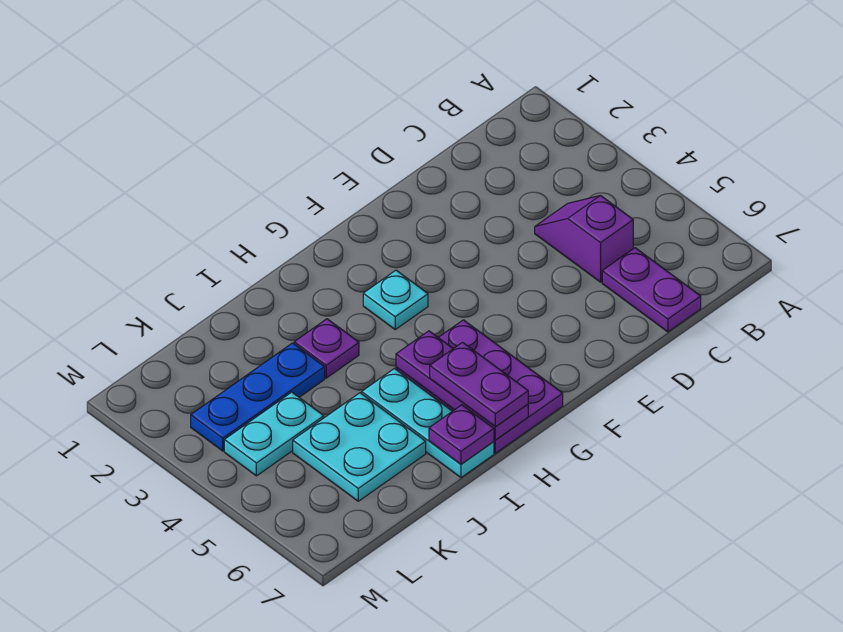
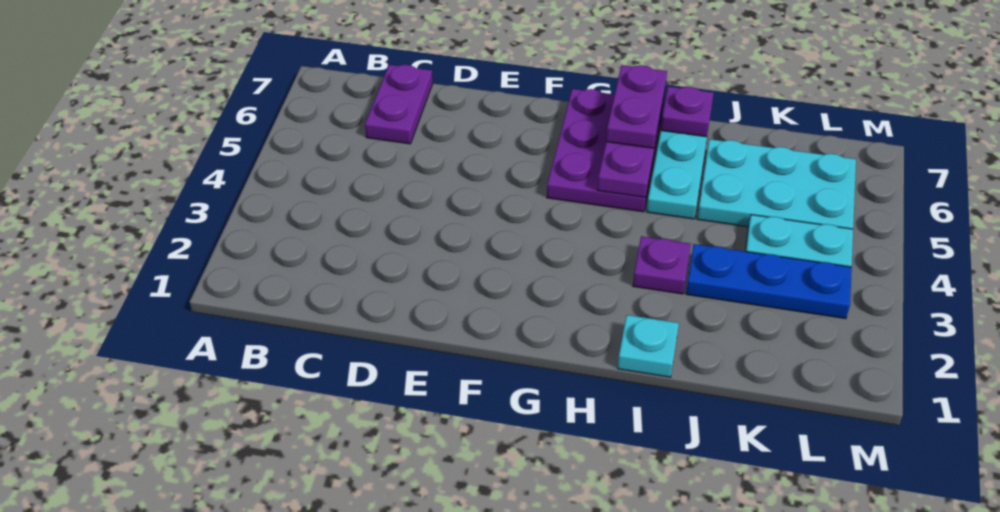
purple 1x2 slope [535,195,633,282] -> none
cyan 1x1 plate [363,270,428,329] -> cyan 1x1 plate moved to [618,315,679,377]
cyan 2x2 plate [293,393,426,501] -> cyan 2x3 plate [697,139,856,229]

